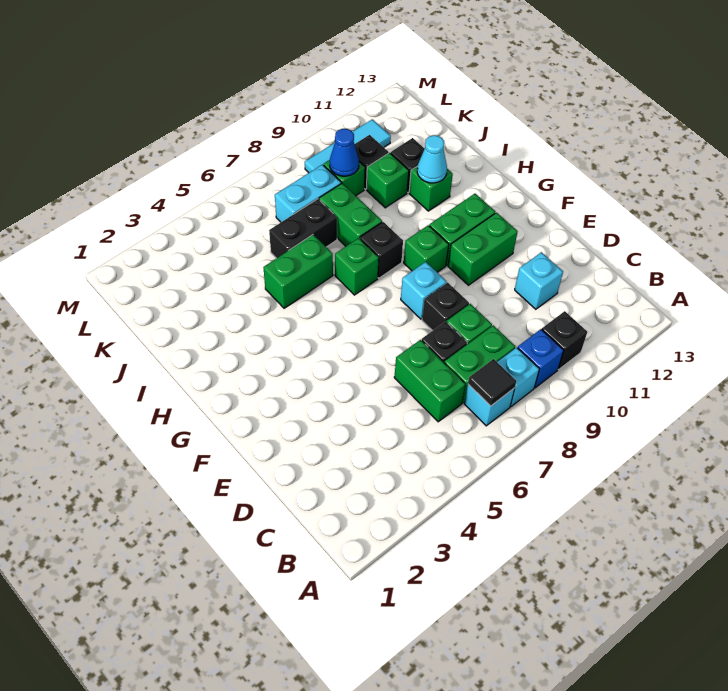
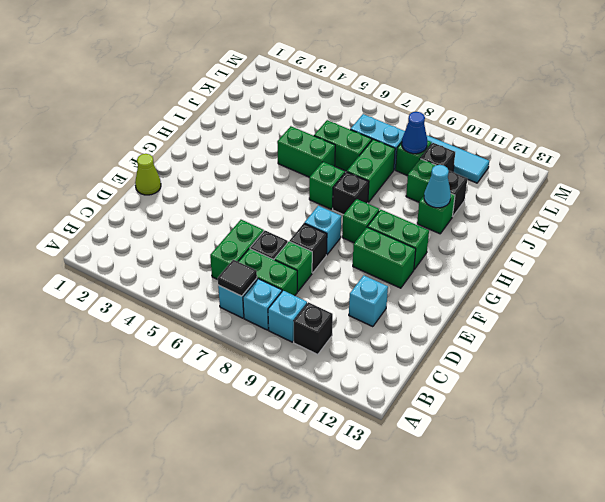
blue 1x1 brick [518,329,564,388] -> cyan 1x1 brick [268,291,307,342]
none -> lime 1x1 cone [135,154,161,195]
black 1x2 brick [269,199,337,258] -> green 1x2 brick [314,120,372,171]

